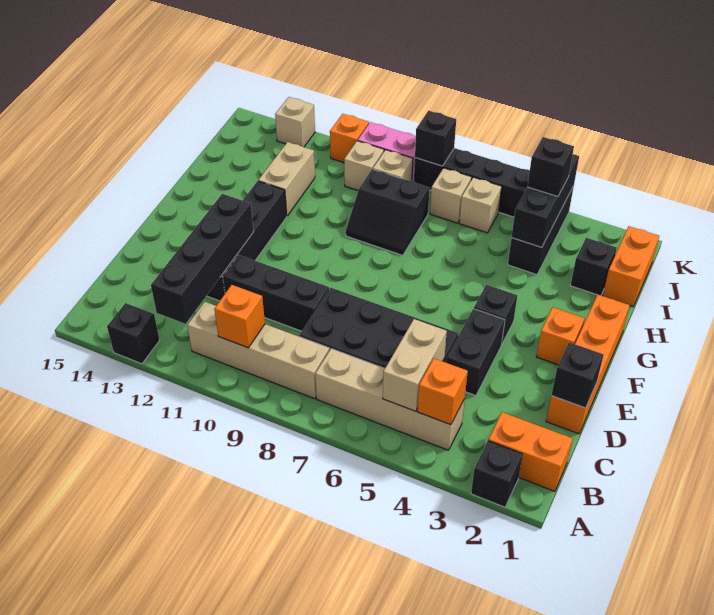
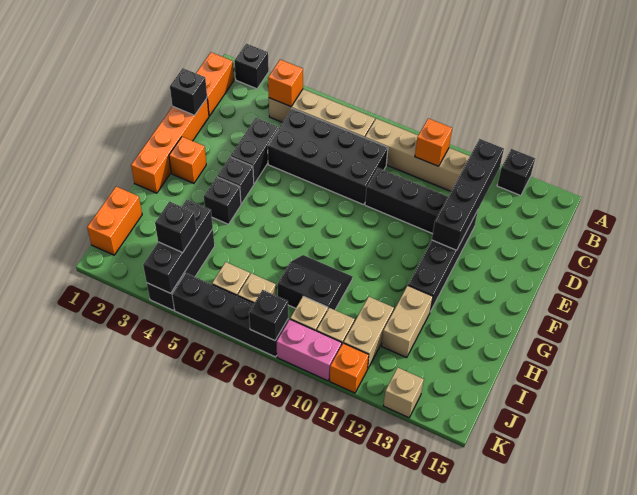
orange 1x2 brick [488,412,573,491] -> orange 1x2 brick turned to [196,52,234,116]
tan 1x2 brick [383,319,447,411] -> tan 1x2 brick moved to [344,297,394,369]
black 1x1 brick [570,238,617,295] -> black 1x1 brick moved to [204,177,241,224]

